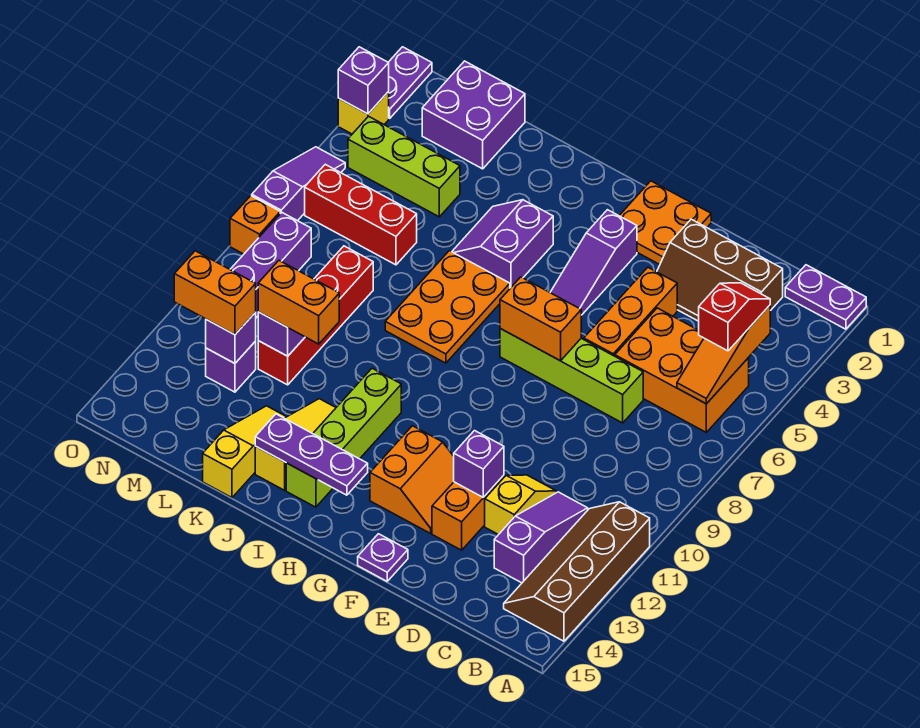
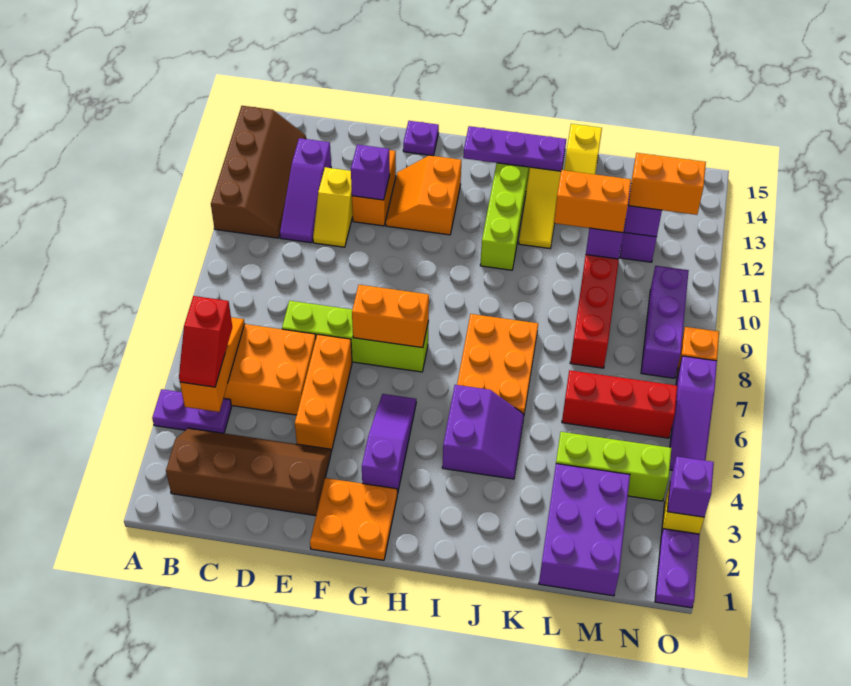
purple 1x2 plate [785,265,866,329] -> purple 1x2 plate moved to [152,389,232,433]
brown 2x3 slope [657,219,783,321] -> brown 2x4 slope [166,428,331,516]
purple 2x2 brick [422,61,525,169] -> purple 2x3 brick [539,464,630,596]

